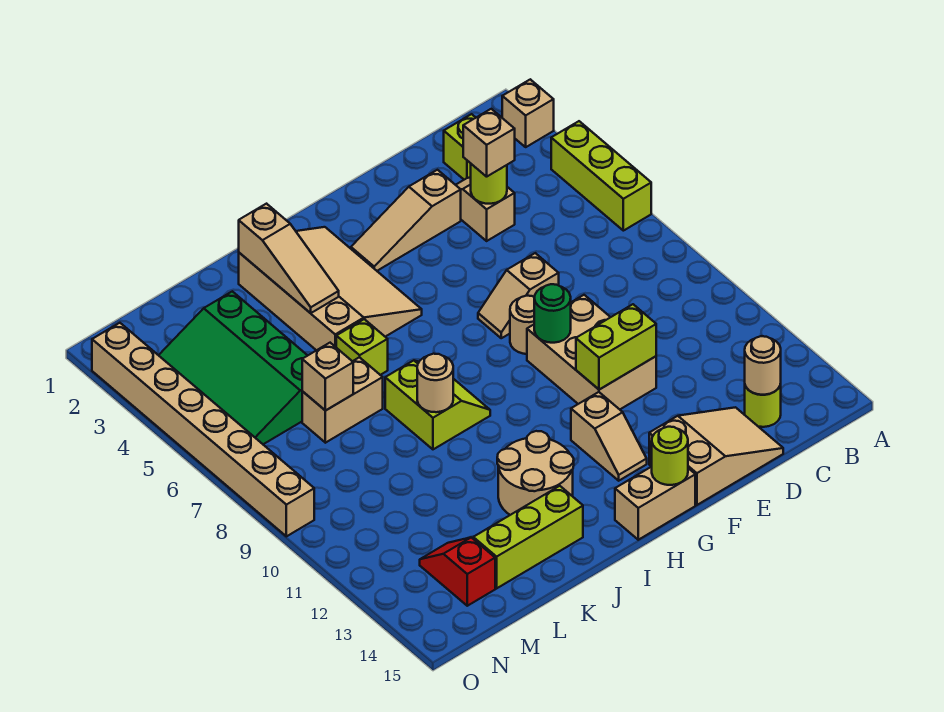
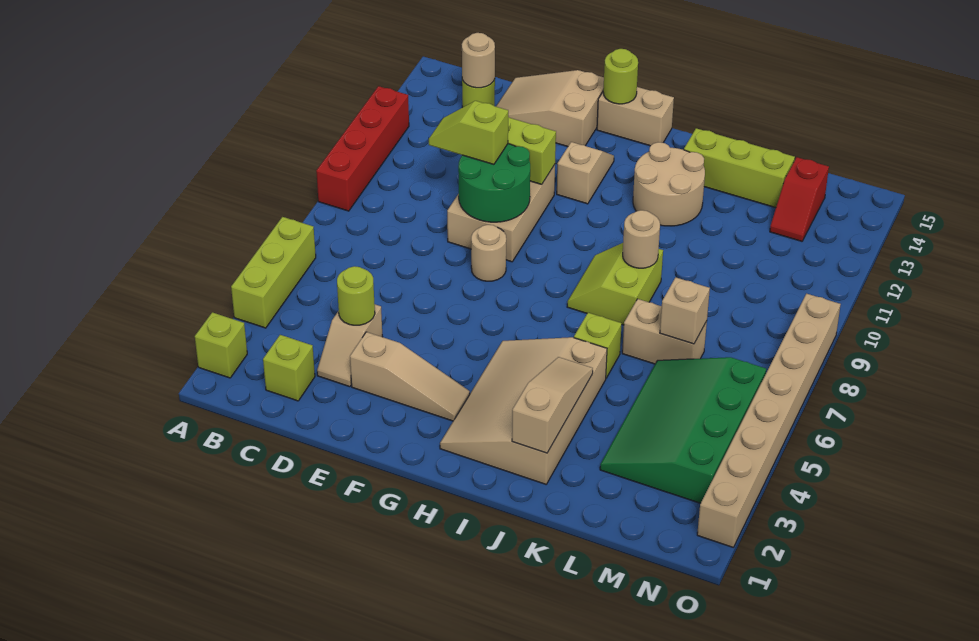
tan 1x1 brick [502,79,554,147] -> lime 1x1 brick [195,312,247,378]
none -> red 1x4 brick [316,86,409,211]
tan 1x1 brick [463,109,515,177] -> none
none -> lime 1x2 slope [429,101,508,164]
tan 1x2 slope [478,253,559,338] -> none
green 1x1 round brick [534,284,571,343] -> green 2x2 round brick [458,144,530,222]
green 3x4 slope [159,291,308,444] -> green 3x4 slope turned to [600,357,766,503]

